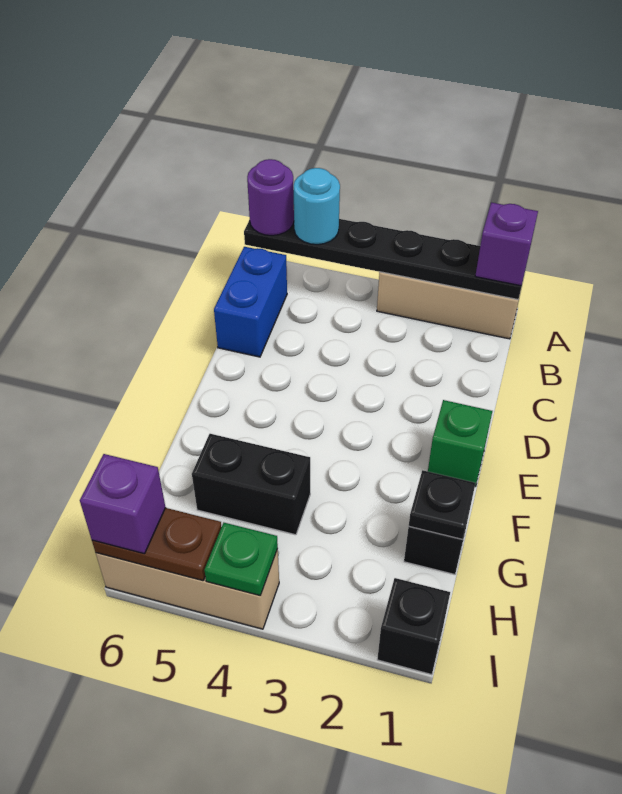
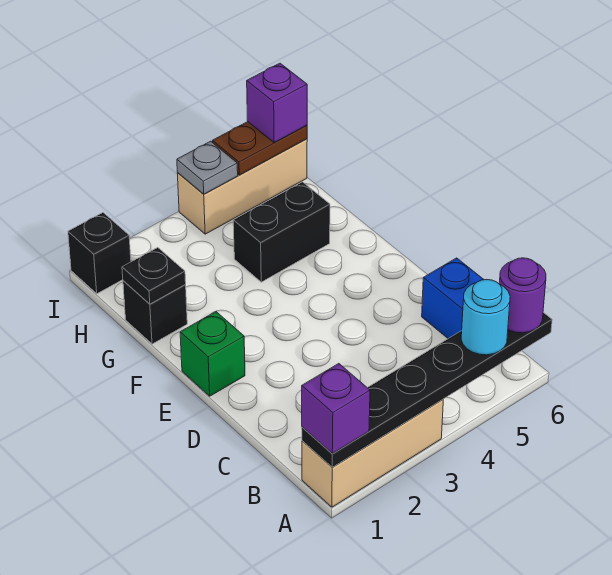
green 1x1 plate [204,523,278,596] -> grey 1x1 plate [177,141,238,194]

